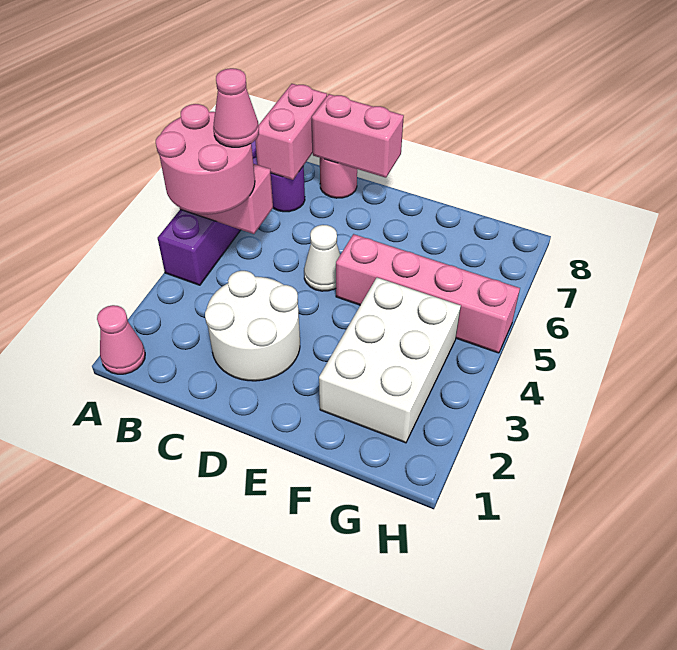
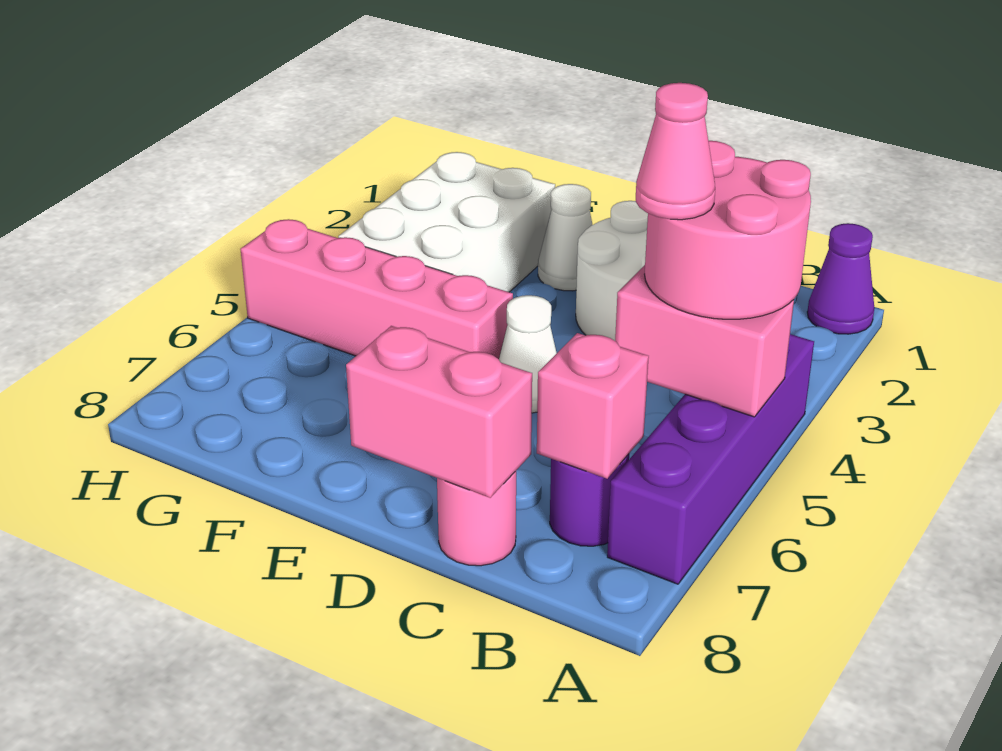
pink 1x1 cone [97,305,145,374] -> purple 1x1 cone [807,223,875,334]
pink 1x2 brick [255,84,327,180] -> pink 1x1 brick [537,333,649,479]
none -> white 1x1 cone [538,184,593,291]

